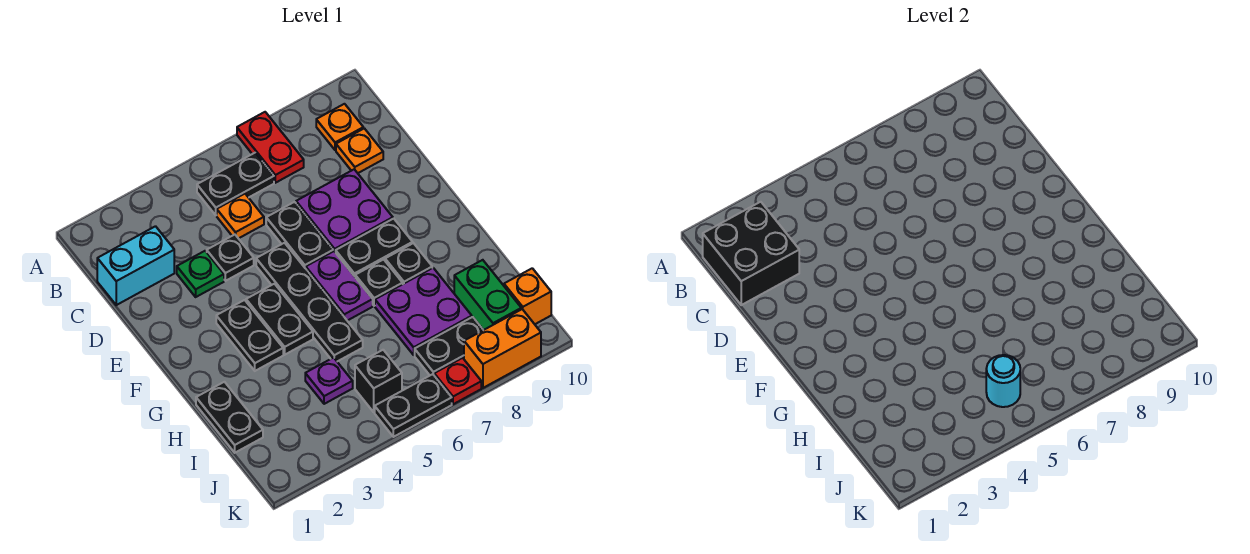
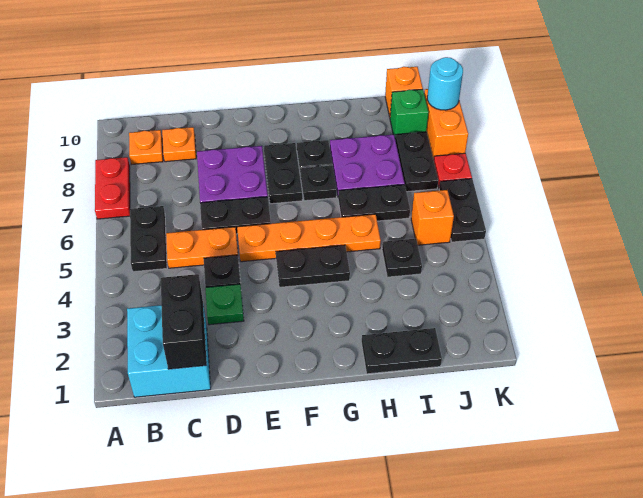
red 1x2 plate [237,112,304,183] -> red 1x2 plate turned to [95,157,130,219]
black 2x2 brick [703,202,799,305] -> black 1x2 brick [161,274,207,369]
cyan 1x2 brick [97,226,174,305] -> cyan 2x2 brick [127,305,211,397]
orange 1x1 plate [217,194,264,239] -> orange 1x2 plate [166,227,238,268]
black 1x4 plate [256,243,363,361] -> orange 1x4 plate [237,214,381,262]
black 1x2 plate [216,300,283,371] -> black 1x2 plate moved to [338,185,410,221]
purple 1x2 plate [306,251,373,321] -> none
purple 1x1 plate [305,358,353,404] -> black 1x1 plate [382,239,422,277]
green 1x2 brick [454,260,521,330] -> green 1x1 brick [390,89,429,137]
black 1x1 brick [355,350,402,412] -> orange 1x1 brick [411,190,454,245]
cyan 1x1 round brick [986,355,1020,407] -> cyan 1x1 round brick moved to [427,57,463,110]

